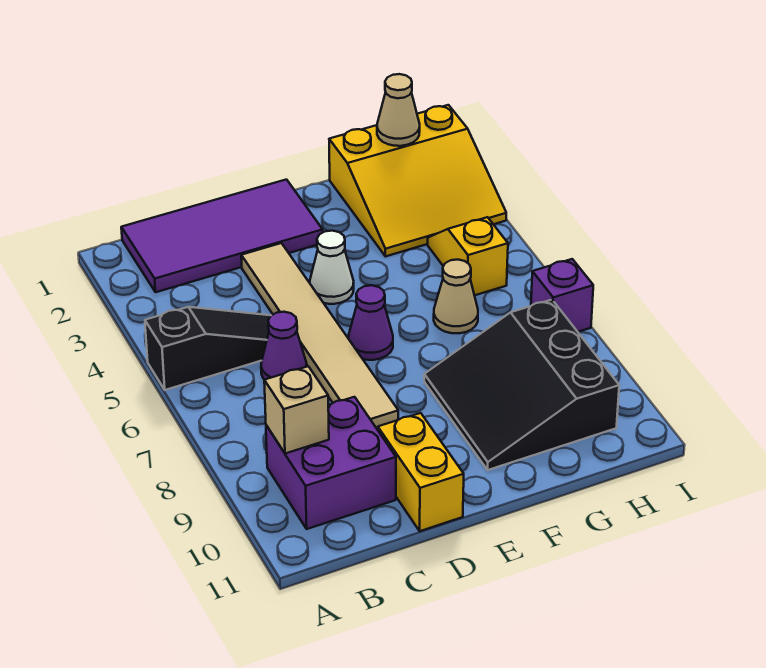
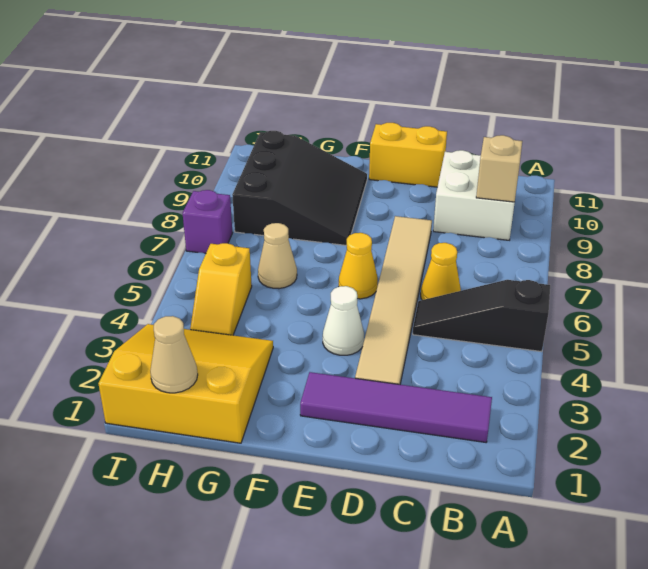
purple 2x4 tile [121,180,323,292] -> purple 1x4 tile [300,372,492,442]
purple 2x2 brick [266,397,396,529] -> white 2x2 brick [433,150,515,240]
purple 1x1 cone [261,312,307,380] -> yellow 1x1 cone [421,243,461,300]
yellow 1x2 brick [378,413,464,531] -> yellow 1x2 brick turned to [369,123,447,187]
purple 1x1 cone [348,285,393,360] -> yellow 1x1 cone [339,233,378,299]

